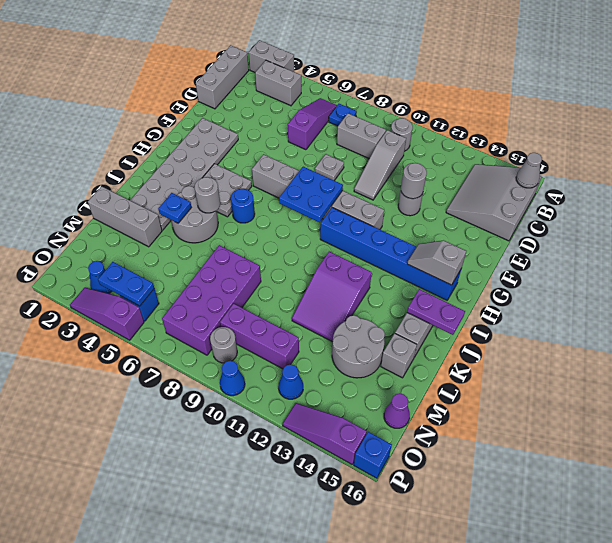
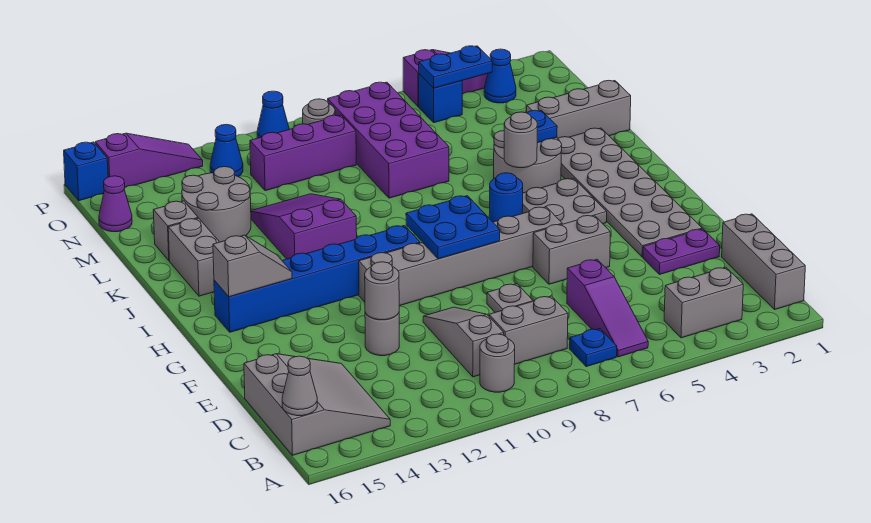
grey 1x2 brick [249,40,294,72] -> grey 1x2 brick moved to [533,215,610,284]
purple 1x2 plate [407,289,465,335] -> purple 1x2 plate moved to [643,229,720,275]

